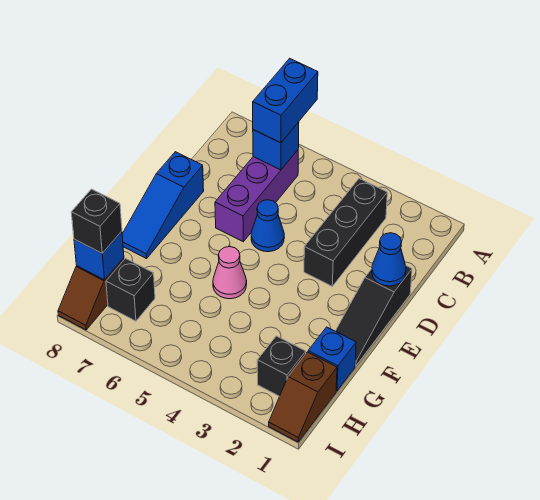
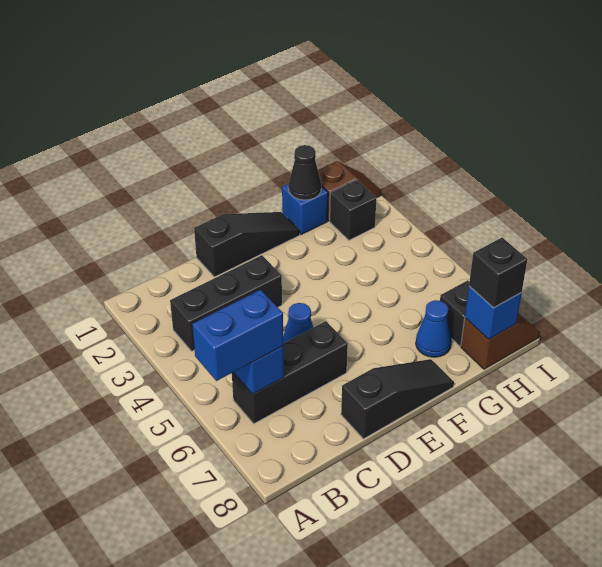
purple 1x3 brick [215,150,298,242] -> black 1x3 brick [232,321,348,424]
blue 1x1 cone [372,233,406,286] -> blue 1x1 cone moved to [416,300,452,357]
blue 1x3 slope [122,152,204,259] -> black 1x3 slope [341,359,454,439]
pink 1x1 cone [213,247,247,299] -> none
none -> black 1x1 cone [288,145,321,200]

